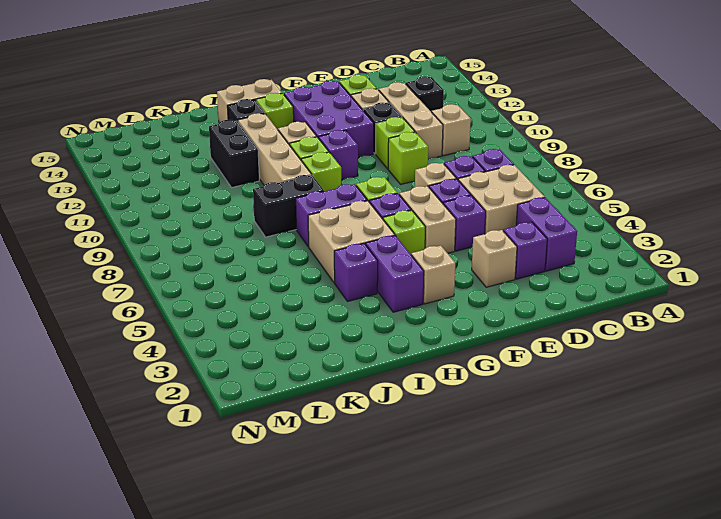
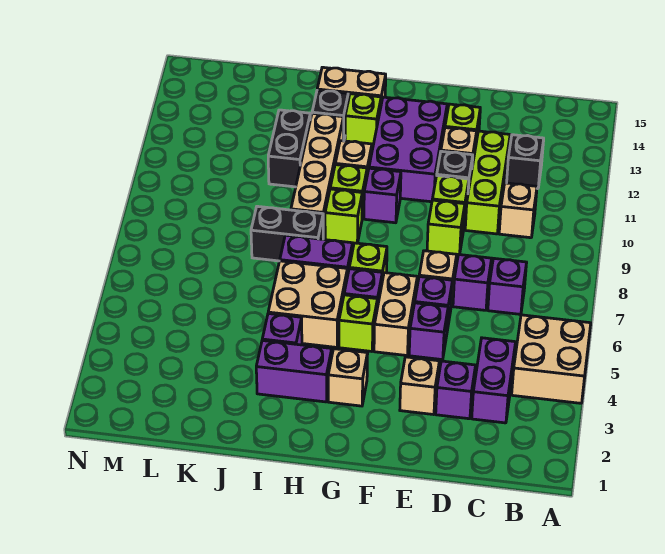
tan 2x2 brick [458,165,545,234] -> tan 2x2 brick moved to [512,315,591,403]
tan 1x3 brick [379,82,443,159] -> lime 1x3 brick [465,131,510,234]
purple 1x2 brick [366,236,424,312] -> purple 1x2 brick turned to [256,340,332,402]

